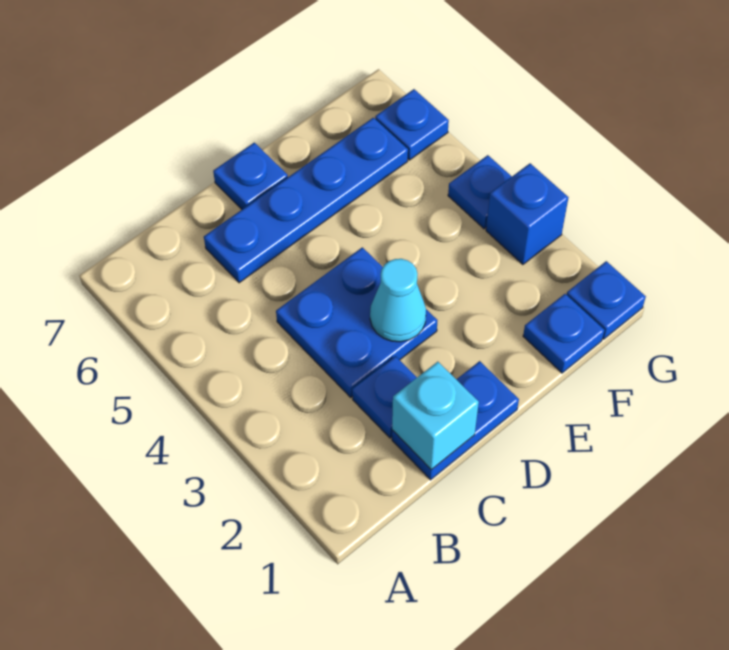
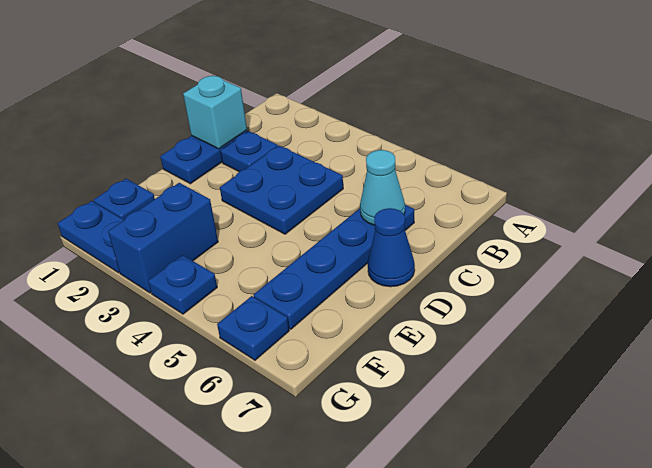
cyan 1x1 cone [370,259,426,342] -> cyan 1x1 cone moved to [360,150,405,225]
blue 1x1 plate [213,143,288,209] -> blue 1x1 cone [368,208,415,287]
blue 1x1 plate [567,261,646,339] -> blue 1x2 plate [58,201,123,273]
blue 1x1 brick [486,163,568,265] -> blue 1x2 brick [108,183,218,293]

